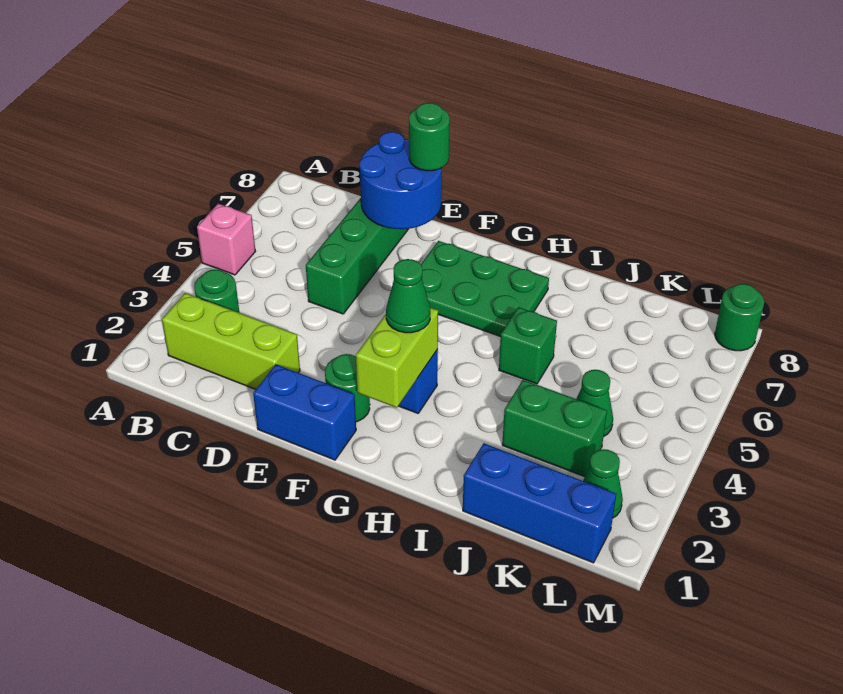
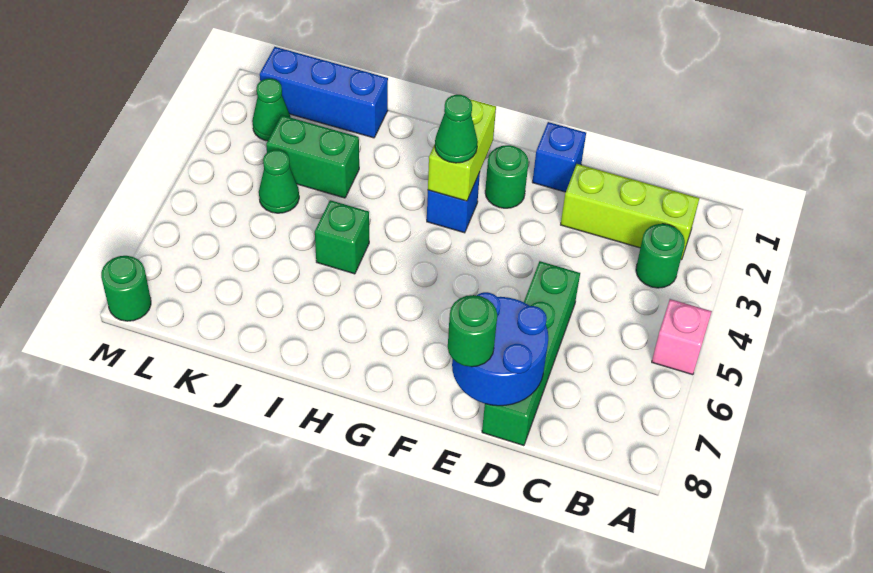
blue 1x2 brick [253,365,356,460] -> blue 1x1 brick [532,122,586,192]
green 2x3 plate [421,241,549,337] -> none

